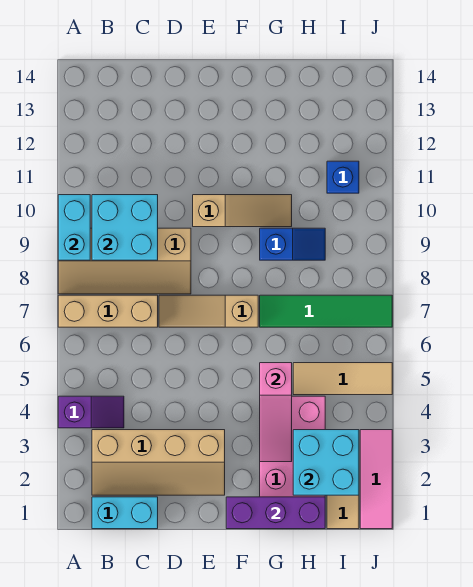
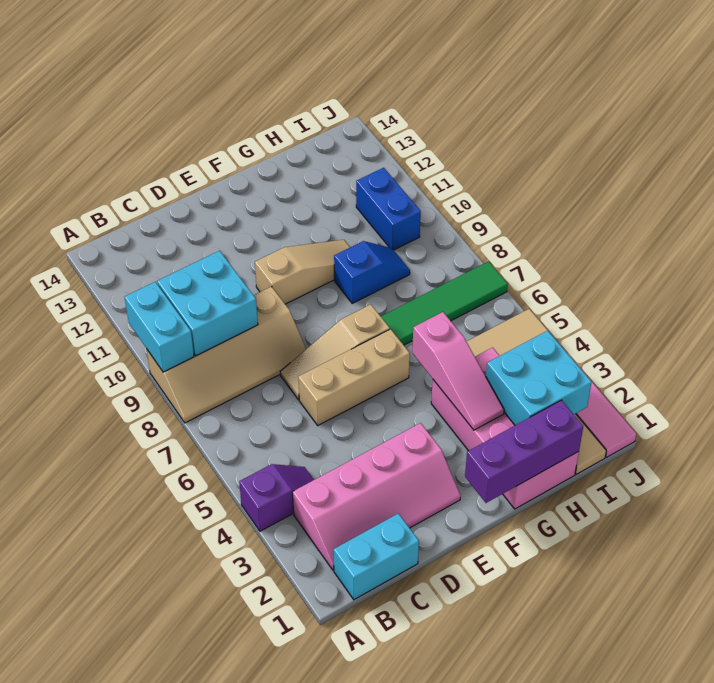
tan 1x3 brick [58,295,158,327] -> tan 1x3 brick moved to [298,329,410,425]
tan 2x4 slope [92,430,225,495] -> pink 2x4 slope [292,423,461,570]
blue 1x1 brick [327,161,359,193] -> blue 1x2 brick [356,168,421,250]

